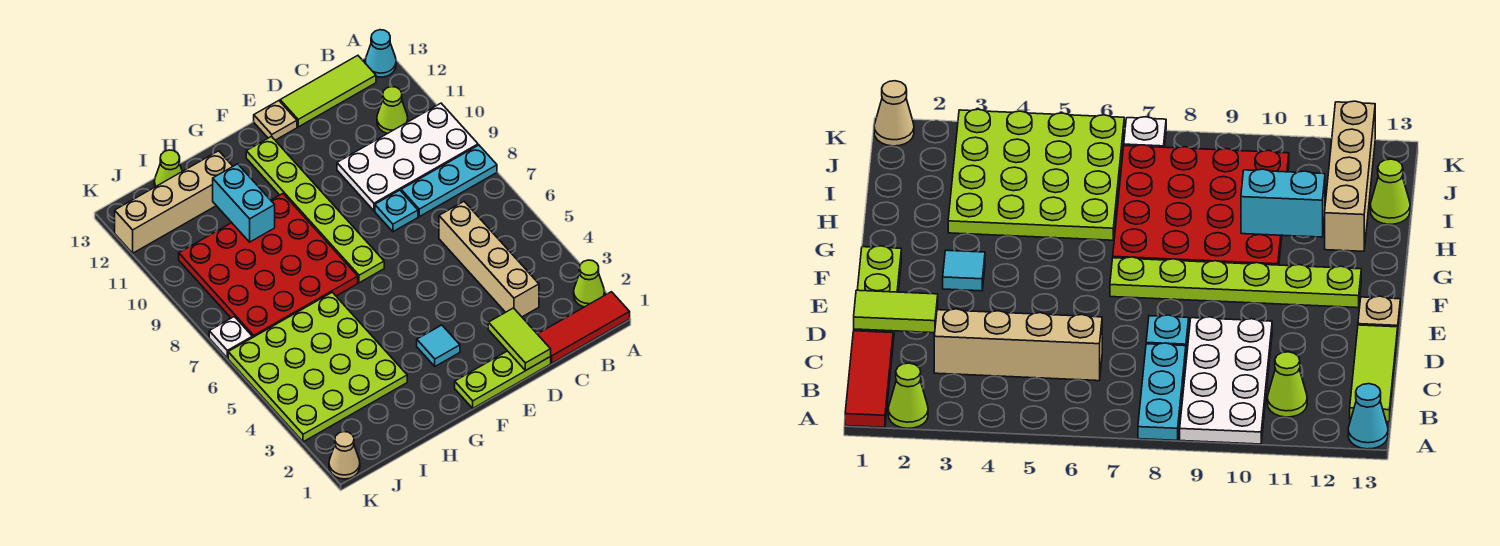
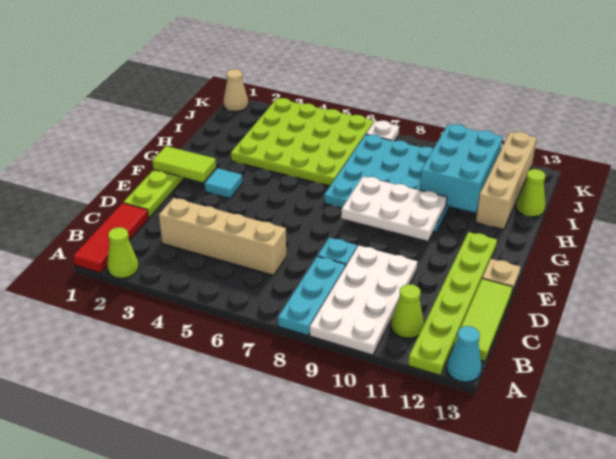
lime 1x2 tile [488,308,551,370] -> lime 1x2 tile moved to [152,146,216,182]
lime 1x6 plate [246,136,384,283] -> lime 1x6 plate turned to [408,232,497,376]
none -> white 2x3 plate [341,177,447,241]
red 4x4 plate [179,194,358,338] -> cyan 4x4 plate [324,134,450,232]
cyan 1x2 brick [213,164,275,242] -> cyan 2x3 brick [420,124,503,213]

